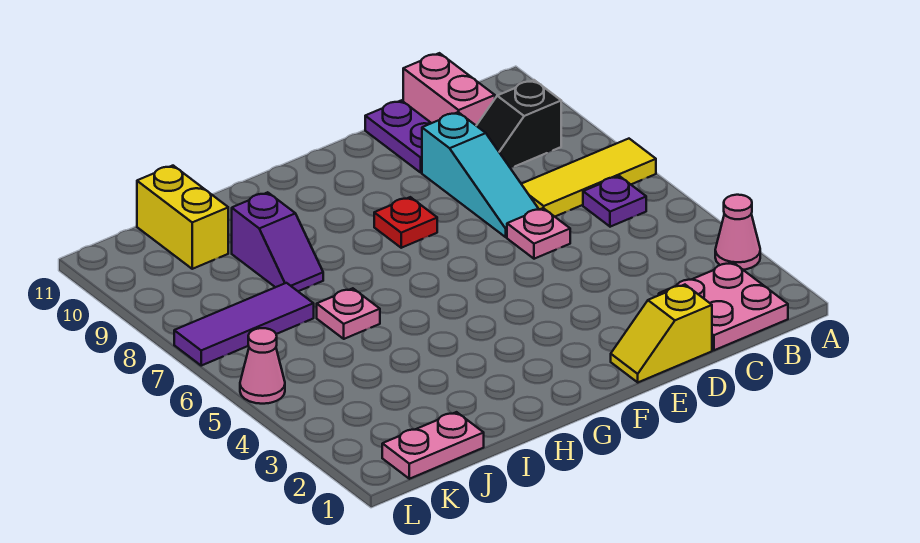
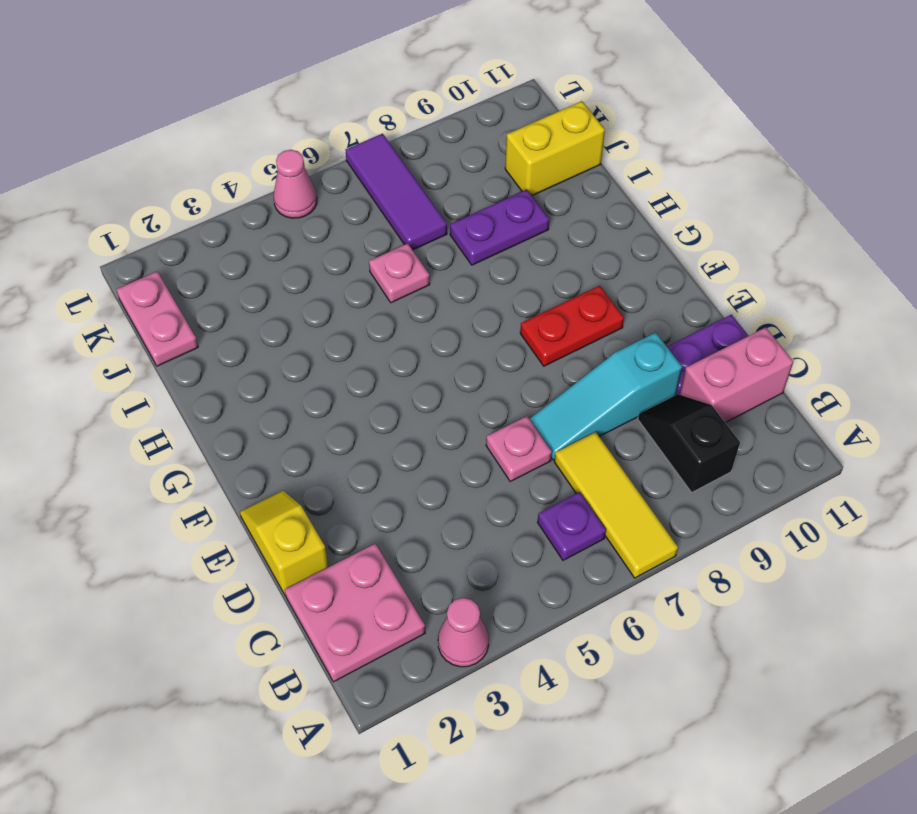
red 1x1 plate [374,197,437,248] -> red 1x2 plate [520,286,624,366]
purple 1x2 slope [232,192,323,291] -> purple 1x2 plate [450,189,549,265]

